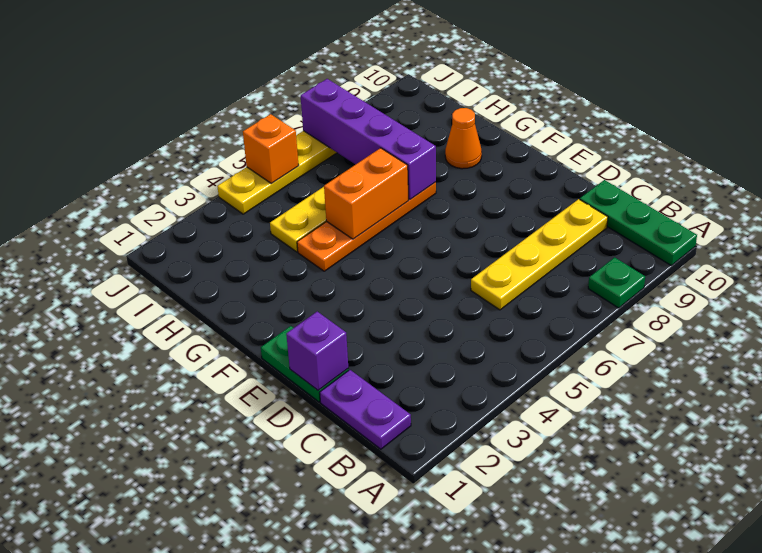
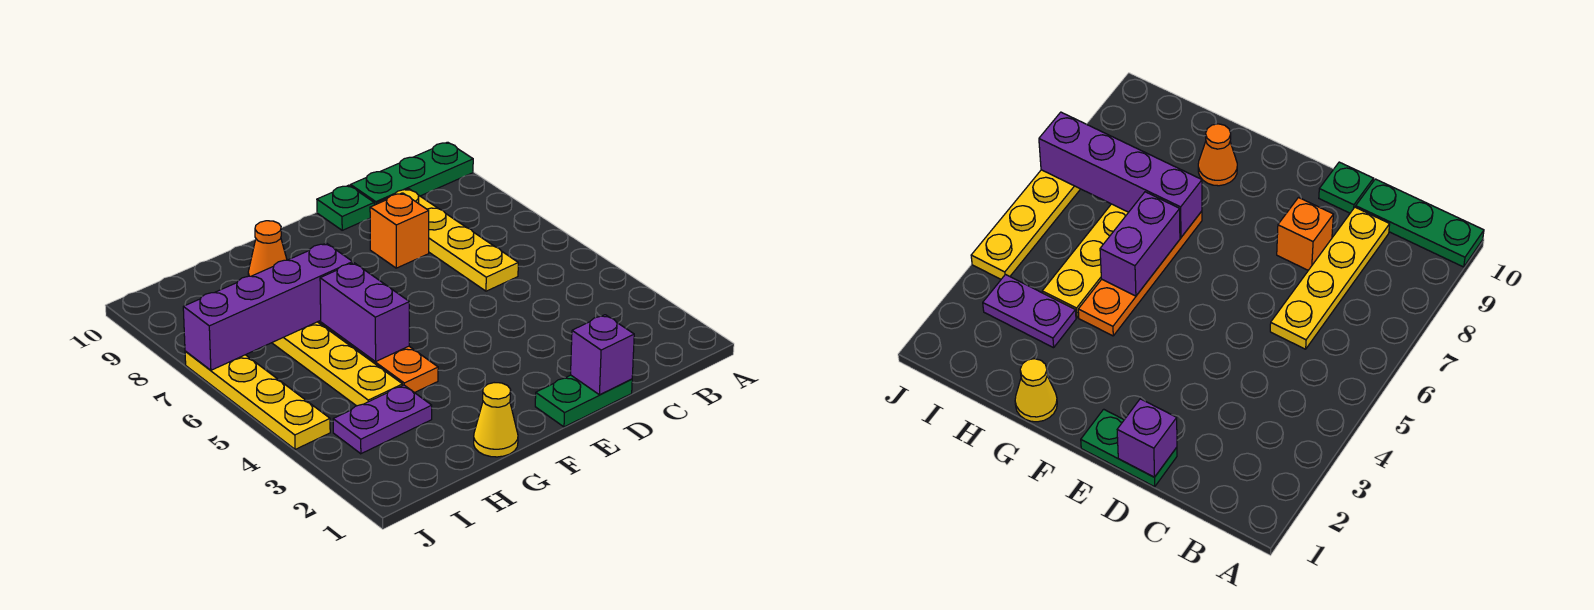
green 1x1 plate [588,257,645,308] -> green 1x1 plate moved to [317,185,374,230]
purple 1x2 plate [320,370,411,449] -> purple 1x2 plate moved to [333,385,432,454]
none -> yellow 1x1 cone [474,383,518,457]
orange 1x2 brick [324,148,409,239] -> purple 1x2 brick [320,263,409,361]
orange 1x1 brick [243,114,299,184] -> orange 1x1 brick moved to [370,193,429,268]

